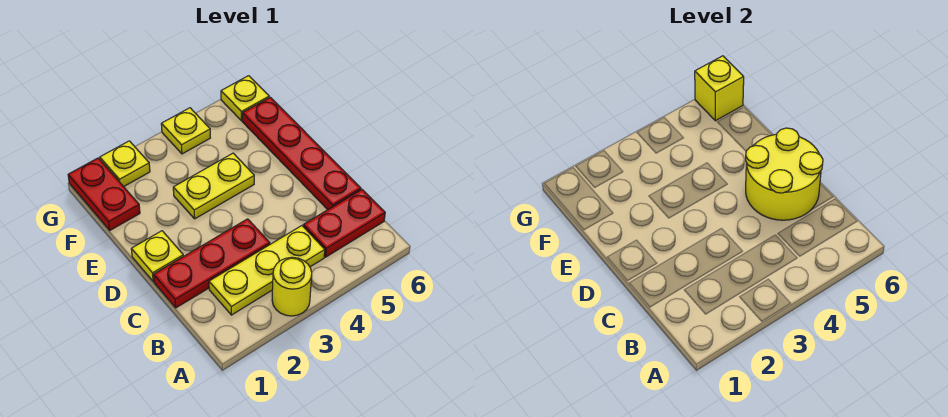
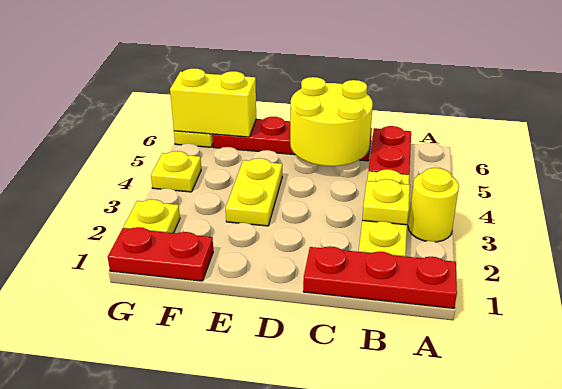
red 1x3 plate [154,219,270,308] -> red 1x3 plate turned to [303,246,457,308]
yellow 1x1 plate [131,231,183,282] -> yellow 1x1 plate moved to [362,179,410,225]
yellow 1x1 brick [695,56,744,121] -> yellow 1x2 brick [170,68,256,137]

